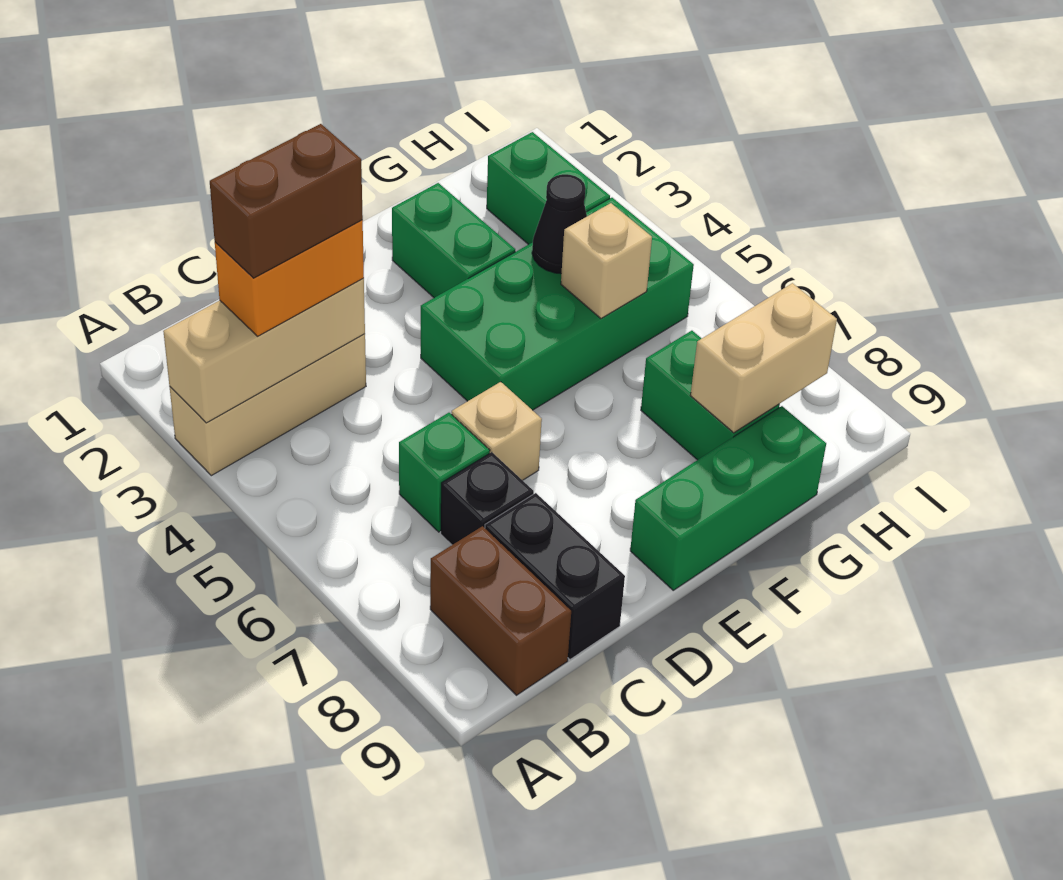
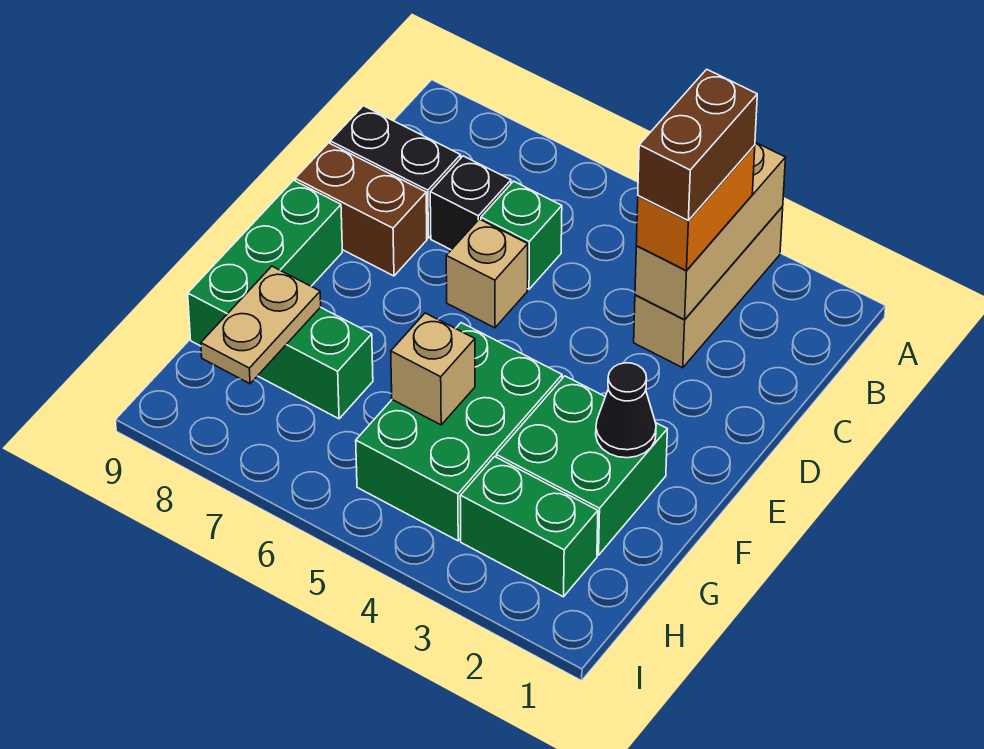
brown 1x2 brick [430,526,571,695] -> brown 1x2 brick moved to [295,143,427,276]
green 2x4 brick [421,198,694,410] -> green 2x3 brick [356,323,562,541]
green 1x2 brick [392,183,515,298] -> green 2x2 brick [496,376,667,555]
black 1x1 cone [532,174,587,274] -> black 1x1 cone moved to [596,363,656,458]
tan 1x2 brick [690,283,837,433] -> tan 1x2 plate [201,266,321,384]

